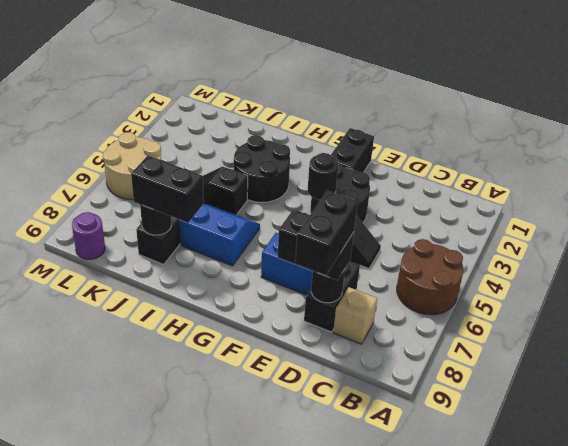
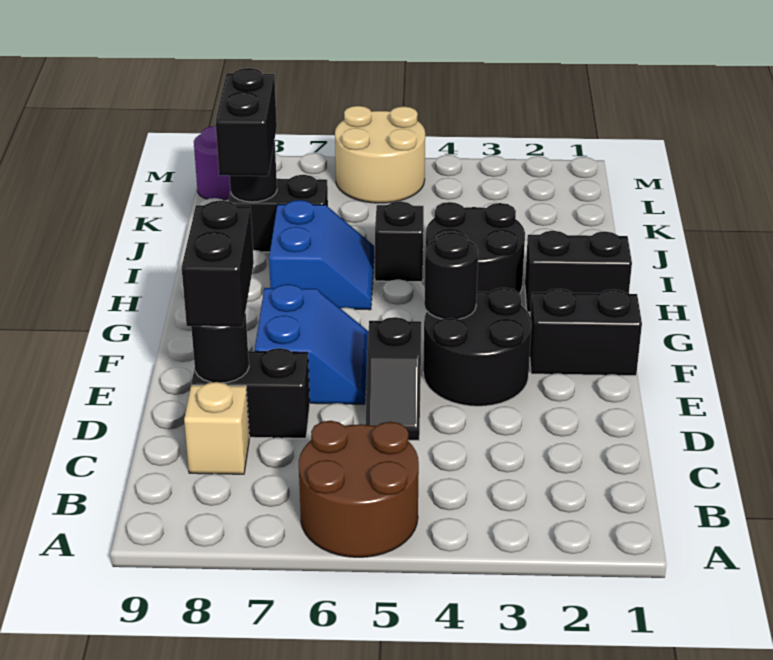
black 1x2 brick [295,191,358,275] -> black 1x2 brick moved to [525,231,632,312]

